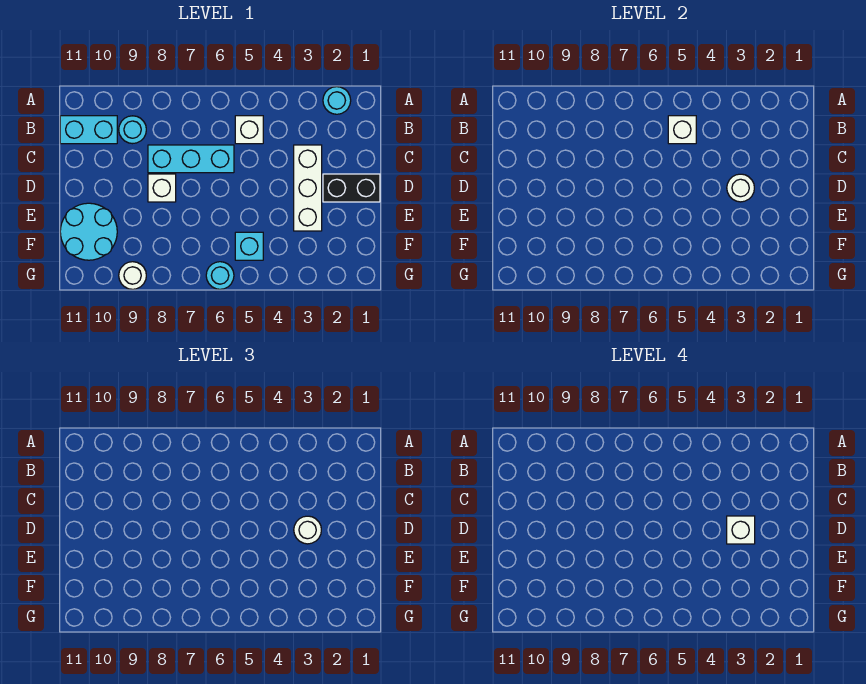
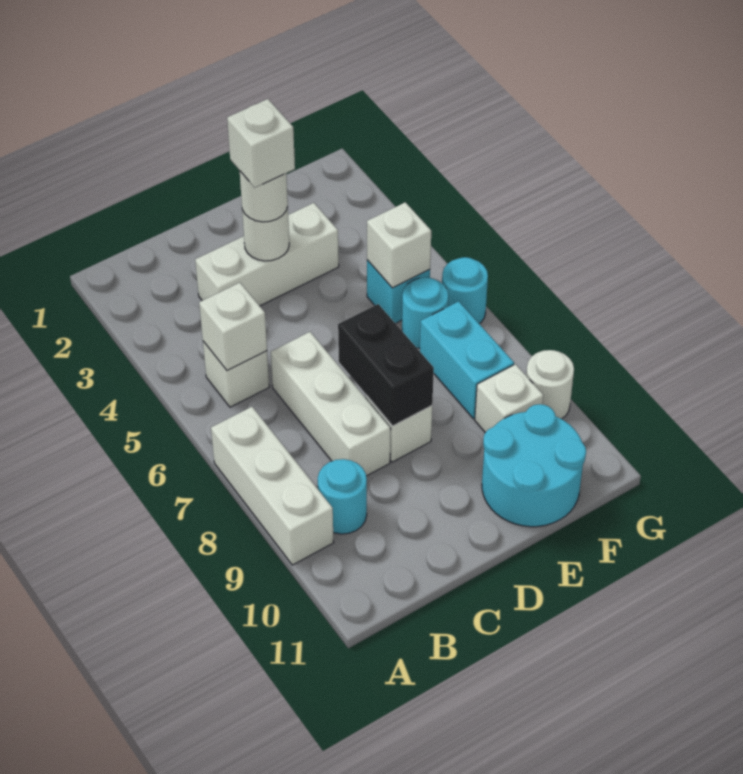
cyan 1x1 round brick [323,87,351,114] -> cyan 1x1 round brick moved to [402,277,448,348]
none -> white 1x3 brick [211,407,334,565]
cyan 1x2 brick [60,116,117,144] -> cyan 1x2 brick moved to [420,301,514,419]
cyan 1x3 brick [148,145,234,173] -> white 1x3 brick [271,332,391,476]
black 1x2 brick [323,174,380,202] -> black 1x2 brick moved to [338,304,434,426]
none -> white 1x1 brick [367,202,431,288]
none -> white 1x1 brick [475,364,543,432]

